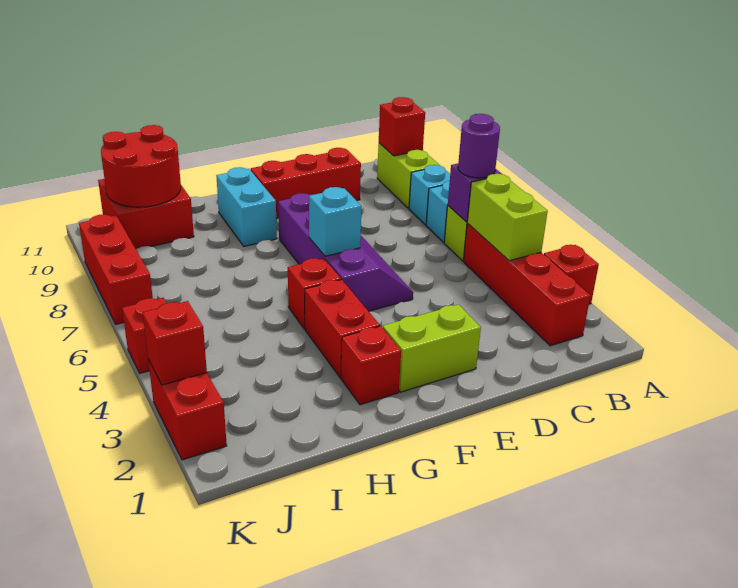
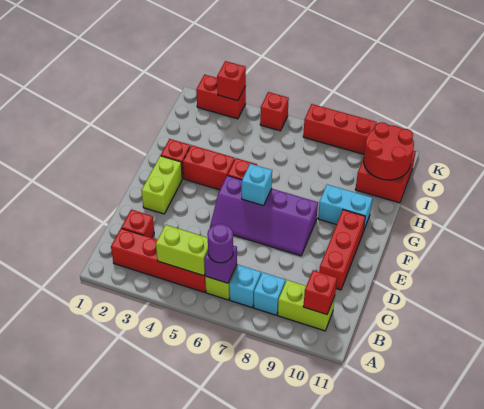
red 1x1 brick [544,245,599,304] -> red 1x1 brick moved to [121,210,154,238]

